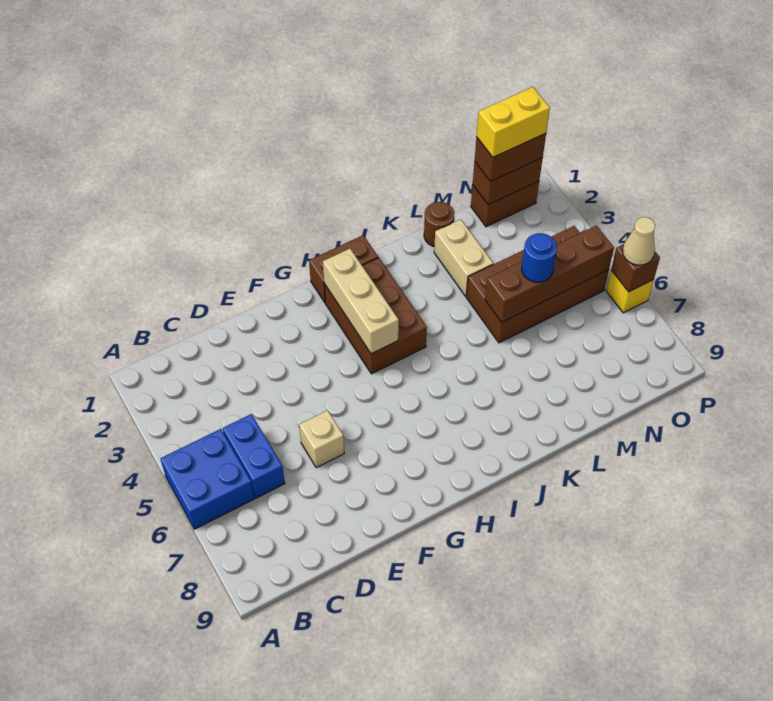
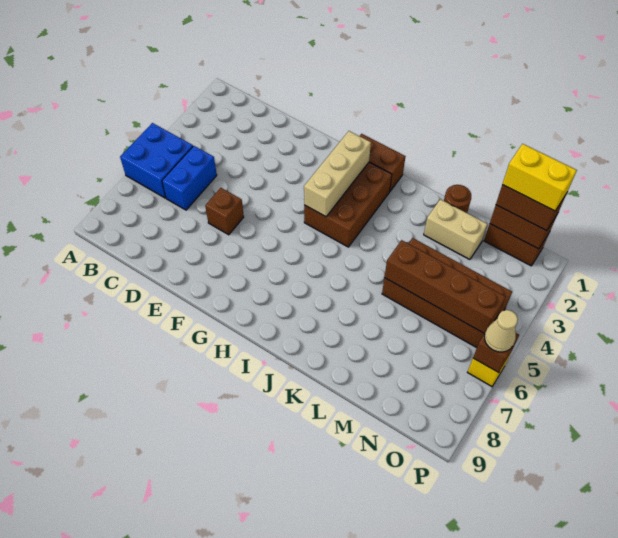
tan 1x1 brick [299,410,344,468] -> brown 1x1 brick [205,188,244,235]
tan 1x2 brick [434,219,493,296] -> tan 1x2 brick turned to [424,199,487,260]
blue 1x1 round brick [522,233,557,282] -> none

